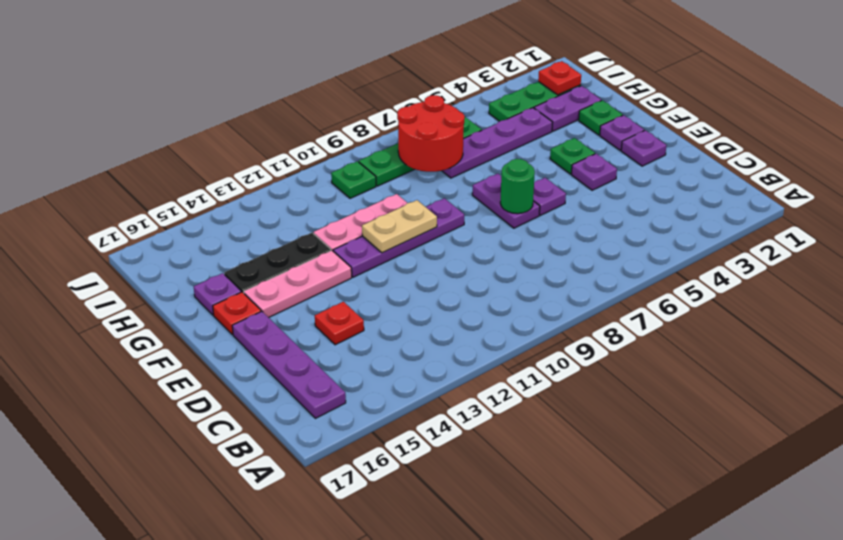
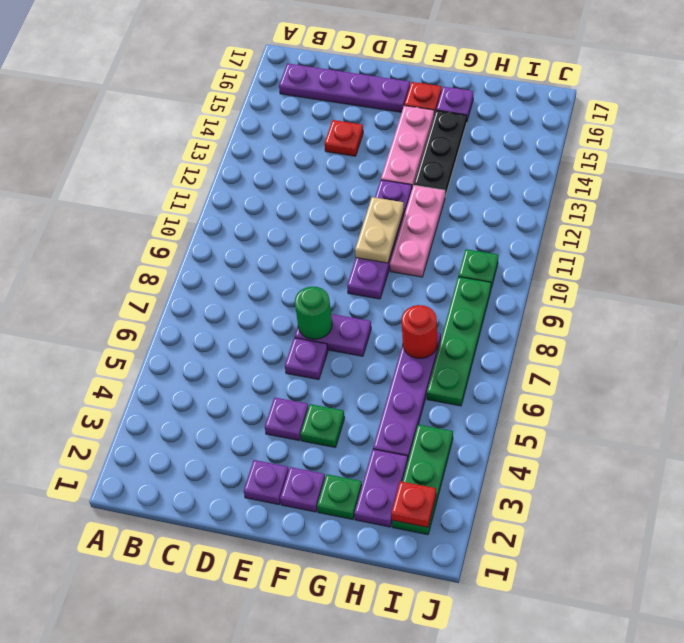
red 2x2 round brick [397,95,465,172] -> red 1x1 round brick [402,305,437,358]

